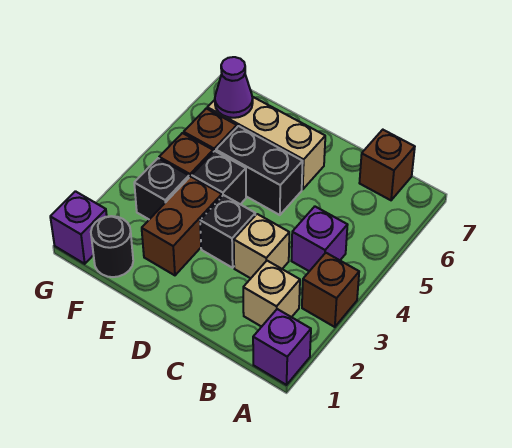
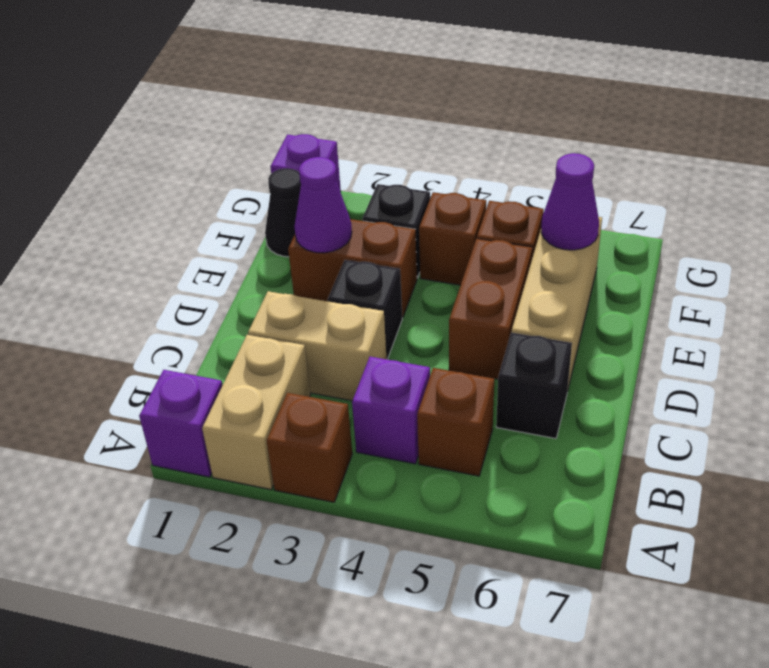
tan 1x1 brick [243,261,300,327] -> tan 1x2 brick [202,335,311,489]
brown 1x1 brick [360,130,415,200] -> brown 1x1 brick moved to [417,368,494,476]
tan 1x1 brick [234,214,289,278] -> tan 1x2 brick [248,291,386,401]
black 1x2 brick [216,126,303,215] -> brown 1x2 brick [449,239,533,379]
none -> purple 1x1 cone [294,157,352,253]
black 1x1 brick [192,151,246,204] -> black 1x1 brick moved to [496,333,572,438]
black 1x1 round brick [91,216,133,277] -> black 1x1 cone [265,168,301,257]

